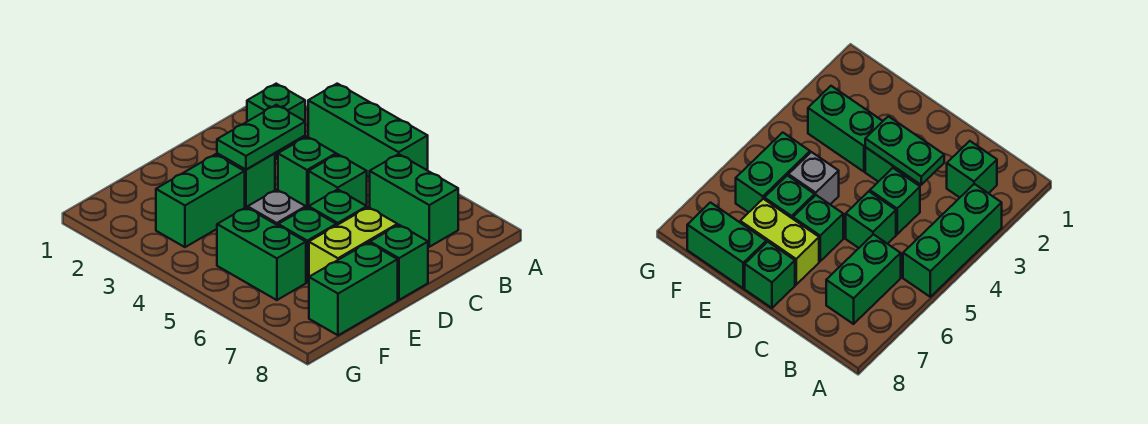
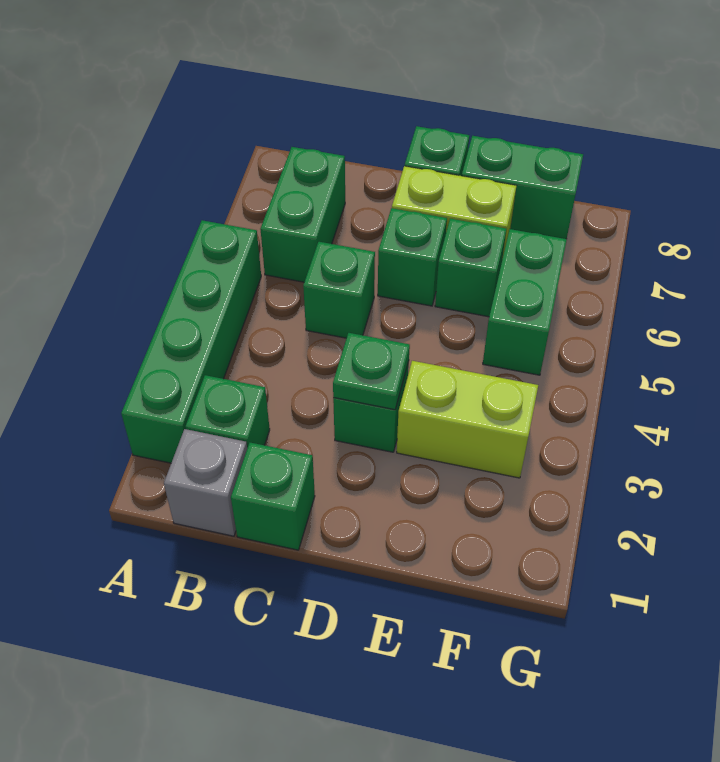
green 1x3 brick [308,84,428,177] -> green 1x4 brick [121,220,261,463]
green 1x2 plate [217,105,305,169] -> green 1x1 plate [333,333,410,410]
green 1x1 brick [278,137,336,208] -> green 1x1 brick moved to [231,443,315,550]
green 1x2 brick [156,154,245,247] -> lime 1x2 brick [397,361,538,478]
grey 1x1 brick [248,190,306,225] -> grey 1x1 brick moved to [164,429,247,536]

